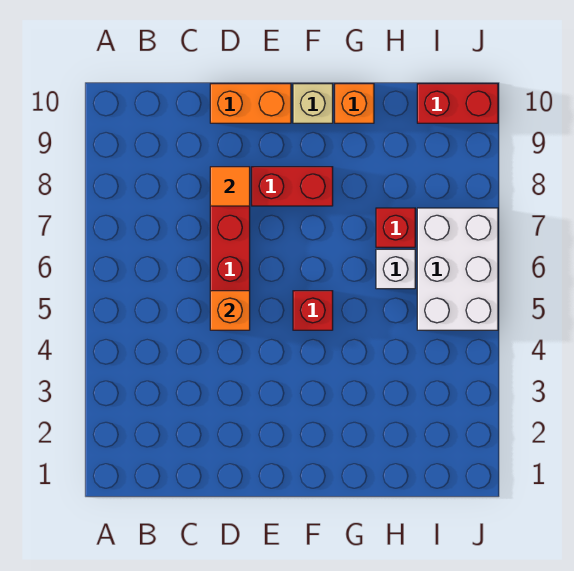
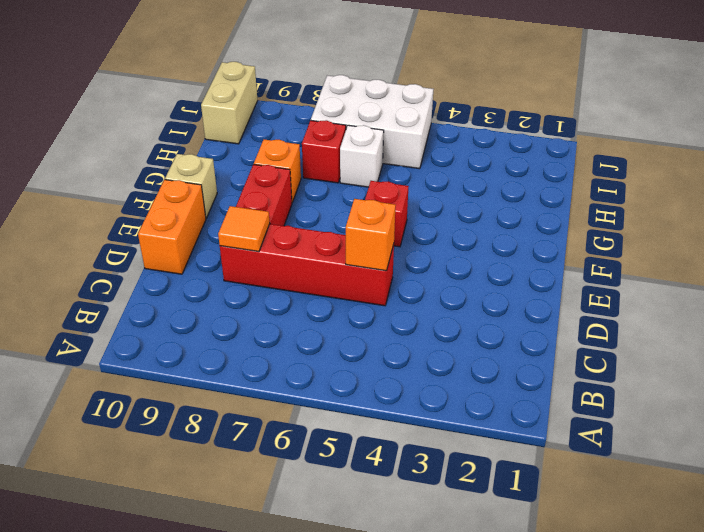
orange 1x1 brick [335,84,374,123] -> orange 1x1 brick moved to [254,139,301,202]
red 1x2 brick [417,84,498,123] -> tan 1x2 brick [201,62,258,144]

